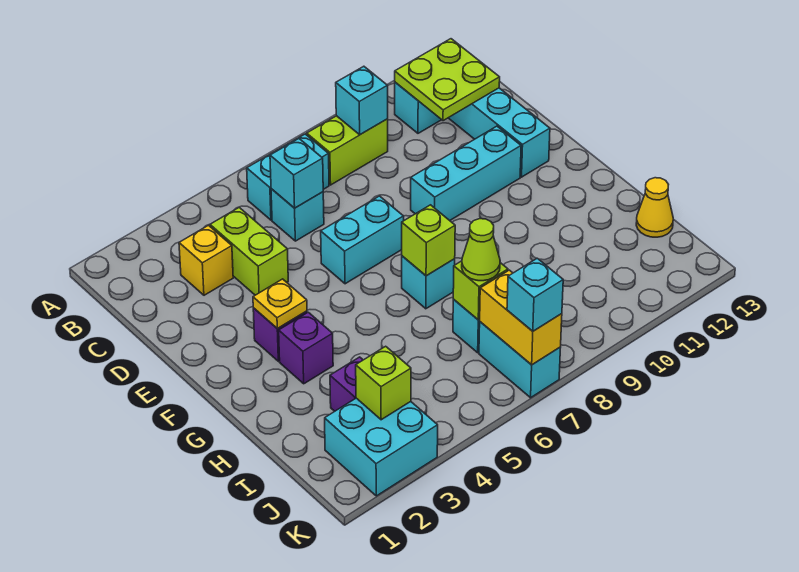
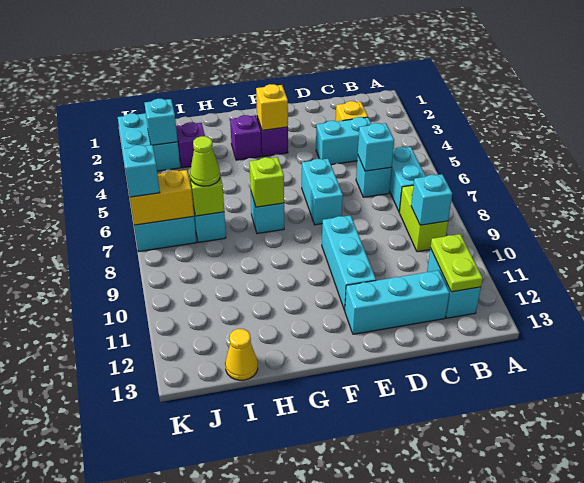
lime 2x2 plate [395,39,500,121] -> lime 1x2 plate [430,234,483,292]
lime 1x2 brick [210,208,288,295] -> cyan 1x2 brick [316,117,371,165]
yellow 1x1 plate [253,279,307,329] -> yellow 1x1 brick [256,84,288,130]
lime 1x1 brick [356,346,411,420] -> cyan 1x1 brick [145,99,178,145]

